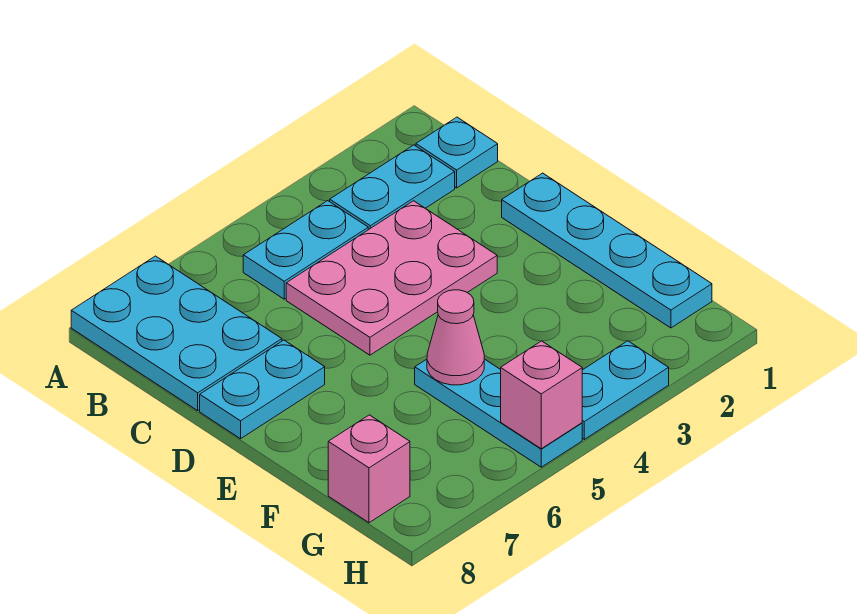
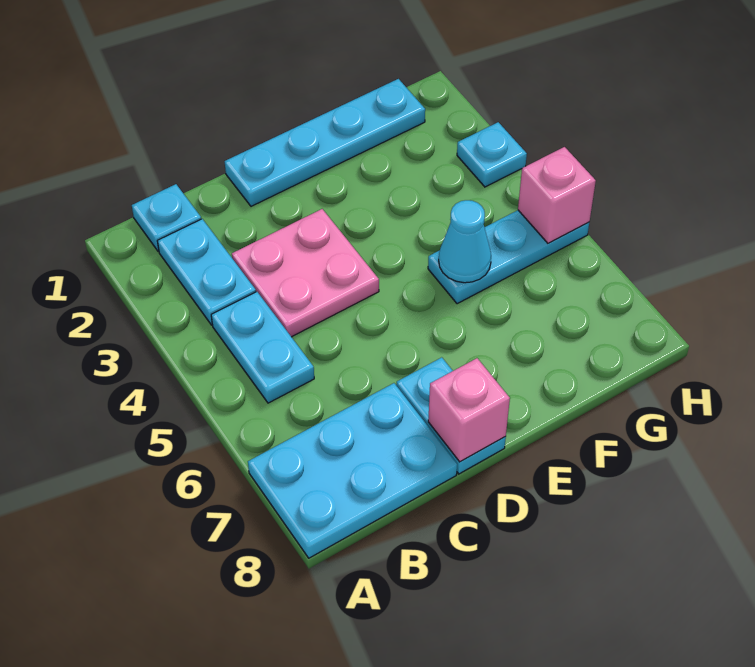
pink 2x3 plate [286,201,497,355] -> pink 2x2 plate [232,209,379,337]
pink 1x1 cone [427,290,484,385] -> cyan 1x1 cone [439,200,491,283]
pink 1x1 brick [328,415,410,523] -> pink 1x1 brick moved to [428,358,510,462]
cyan 1x2 plate [582,341,669,439] -> cyan 1x1 plate [457,122,527,187]

